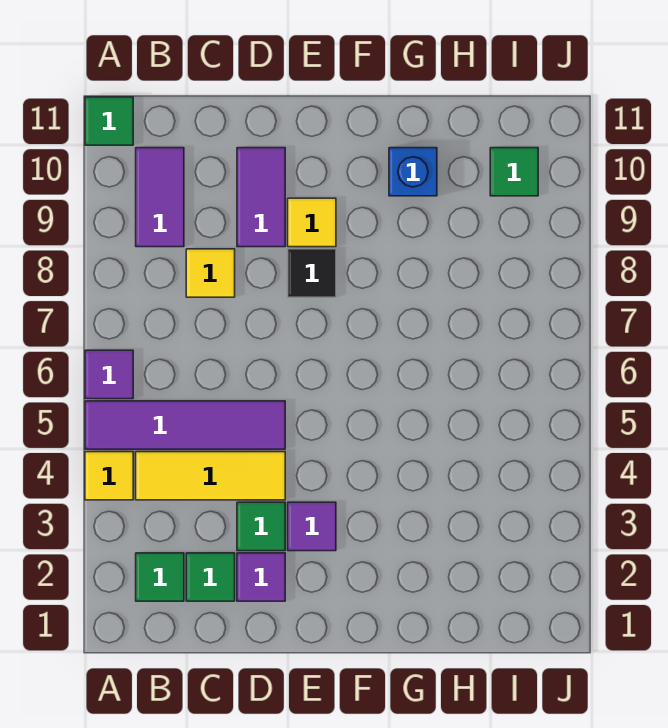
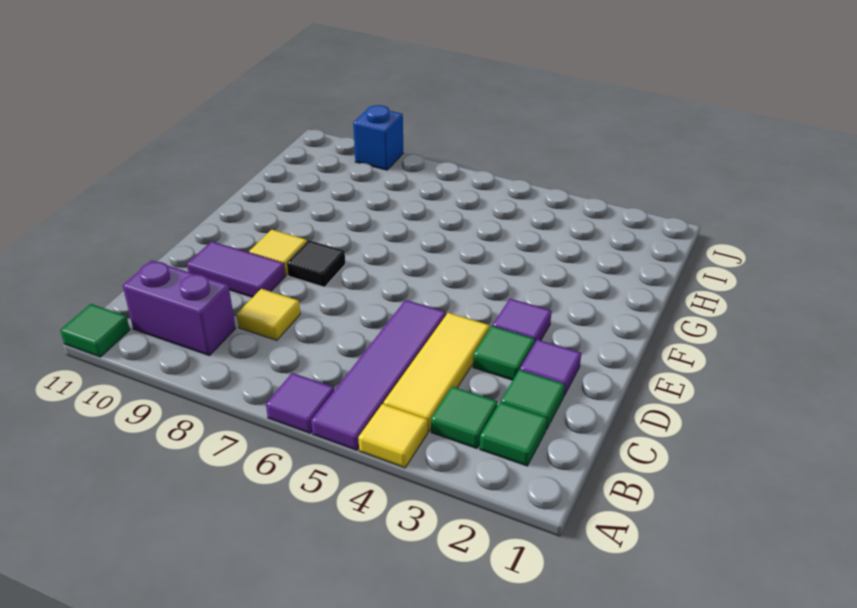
purple 1x2 tile [136,148,184,247] -> purple 1x2 brick [123,260,236,356]
blue 1x1 brick [389,148,437,196] -> blue 1x1 brick moved to [353,105,403,170]
green 1x1 tile [490,148,538,196] -> green 1x1 tile moved to [431,386,498,449]

